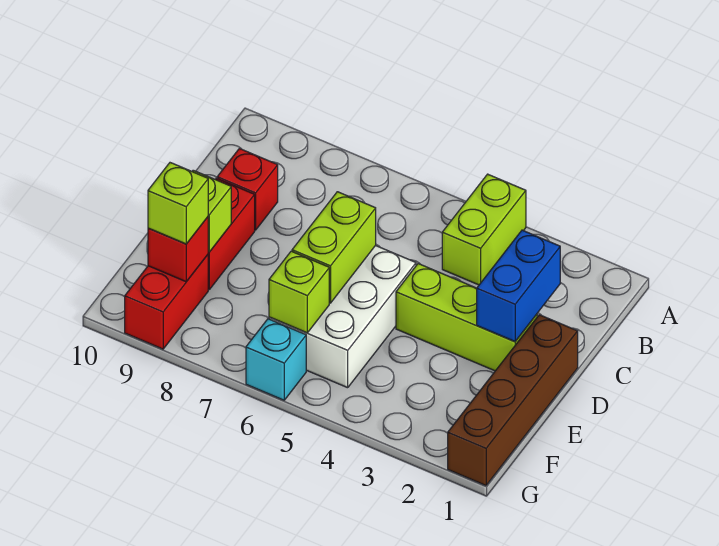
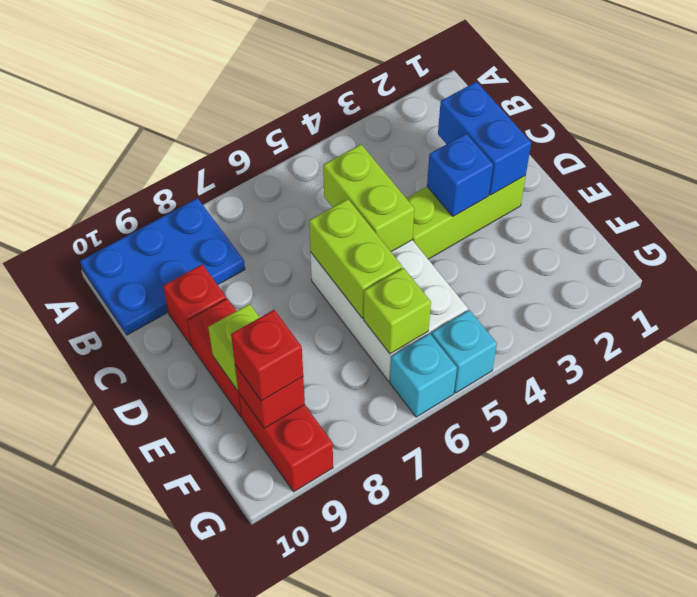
lime 1x2 brick [442,174,526,285] -> lime 1x2 brick moved to [323,144,414,252]
none -> blue 2x3 plate [80,198,245,335]
brown 1x4 brick [448,315,578,486] -> none
none -> blue 1x1 brick [427,134,493,216]
lime 1x1 brick [148,163,208,244] -> red 1x1 brick [231,310,303,401]
none -> cyan 1x1 brick [431,310,497,393]

